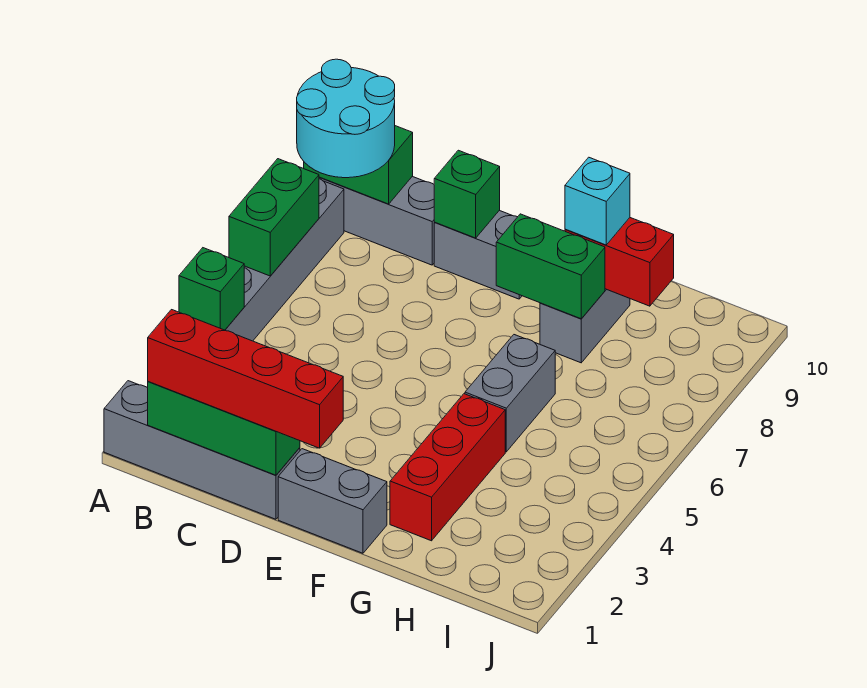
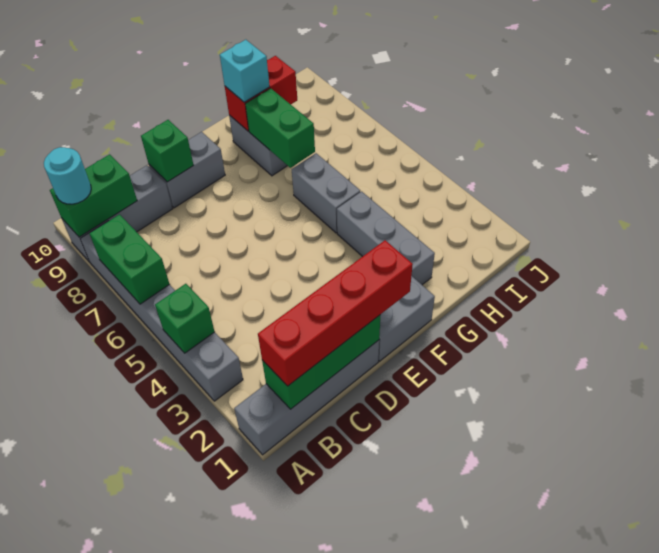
cyan 2x2 round brick [297,59,395,178] -> cyan 1x1 round brick [44,147,91,204]
green 1x2 brick [496,214,605,319] -> green 1x2 brick turned to [245,88,315,168]
red 1x3 brick [390,394,505,541] -> grey 1x3 brick [337,191,435,285]

